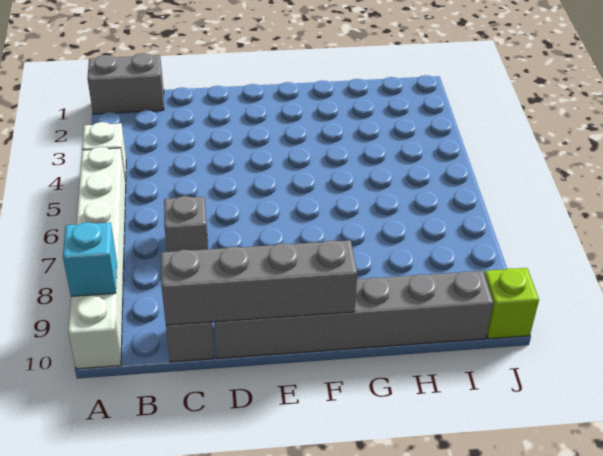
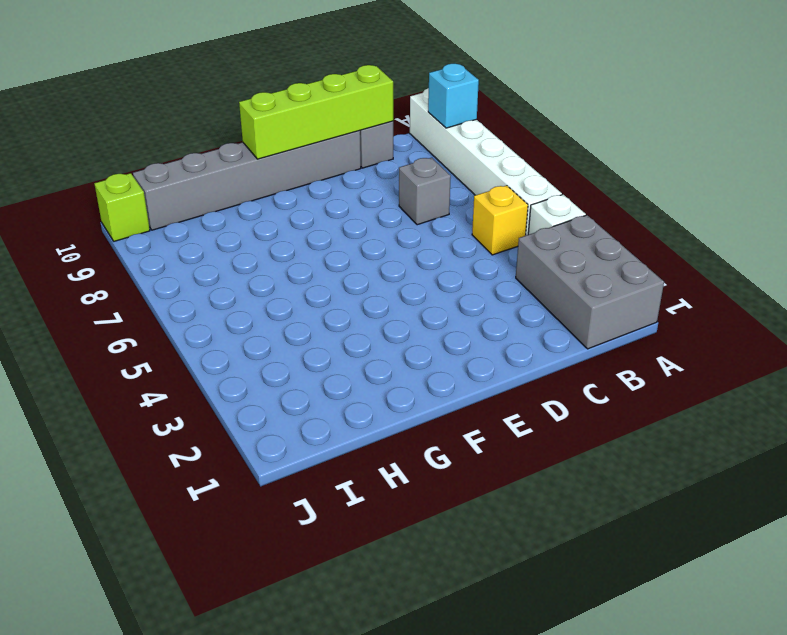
grey 1x2 brick [87,53,164,114] -> grey 2x3 brick [516,215,664,349]
none -> yellow 1x1 brick [472,186,528,255]
grey 1x4 brick [161,240,357,325] -> lime 1x4 brick [239,65,393,159]

